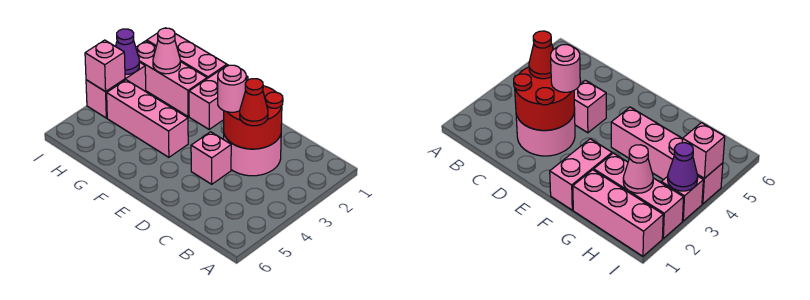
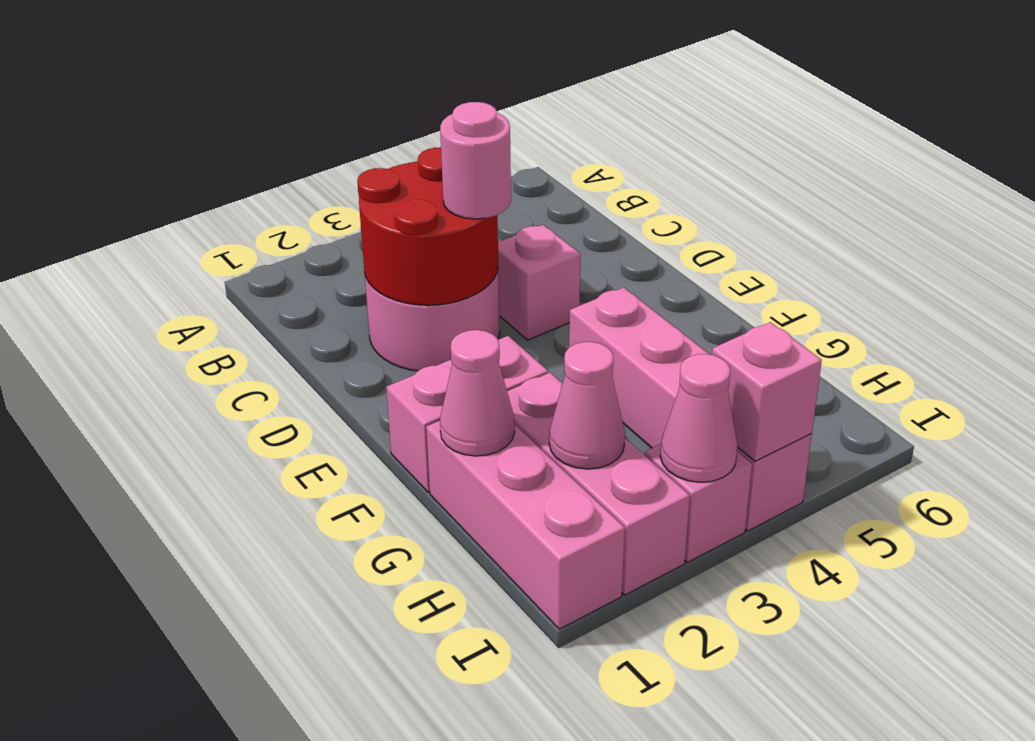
red 1x1 cone [240,79,268,126] -> none
none -> pink 1x1 cone [440,330,515,456]
purple 1x1 cone [116,29,139,74] -> pink 1x1 cone [660,354,738,482]

